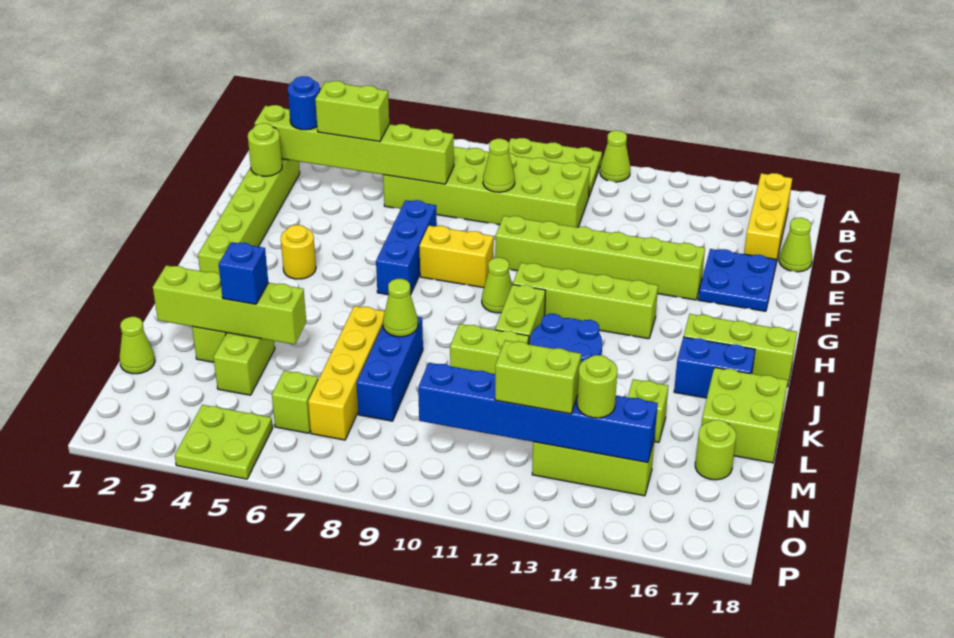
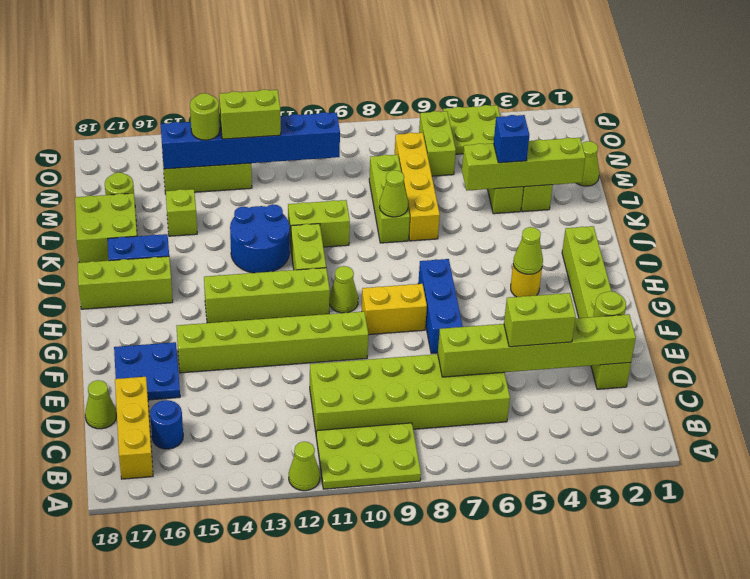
blue 1x1 round brick [288,76,320,130] -> blue 1x1 round brick moved to [150,400,183,449]
lime 1x1 cone [483,139,515,192] -> lime 1x1 cone moved to [513,227,543,274]
blue 1x3 brick [357,317,423,421] -> lime 1x3 brick [369,155,410,243]
lime 1x1 brick [272,371,318,433] -> lime 1x2 brick [419,111,456,176]

